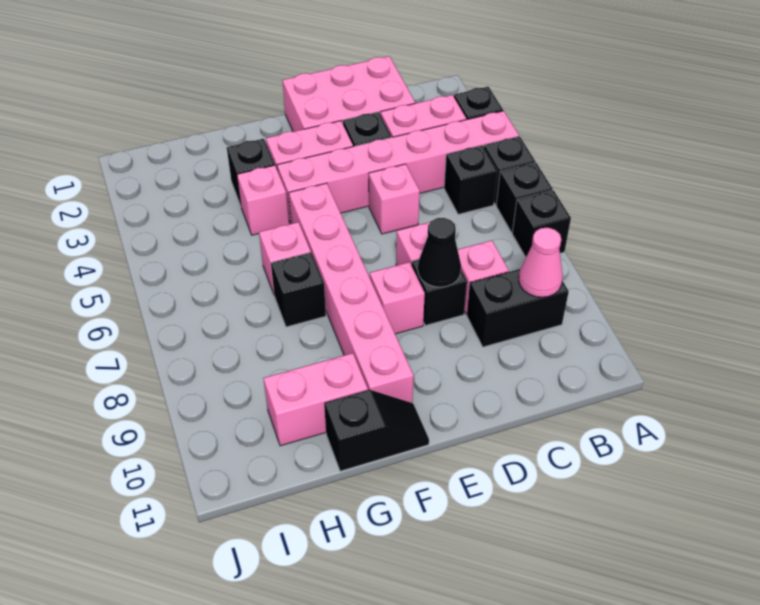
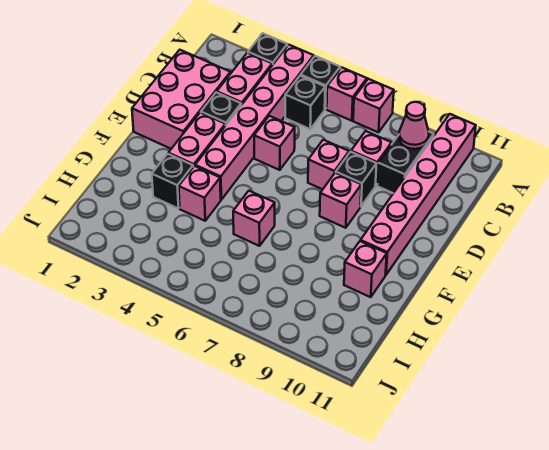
black 1x1 brick [496,163,553,233] -> pink 1x1 brick [327,67,367,121]
black 1x1 brick [512,191,571,257] -> pink 1x1 brick [353,79,394,132]
black 1x1 cone [418,218,461,287] -> none
pink 1x6 brick [289,183,414,403] -> pink 1x6 brick turned to [361,114,476,275]
black 1x2 slope [324,390,429,471] -> none
black 1x1 brick [271,253,326,327] -> none
pink 1x2 brick [263,353,368,446] -> pink 1x1 brick [344,241,387,297]

